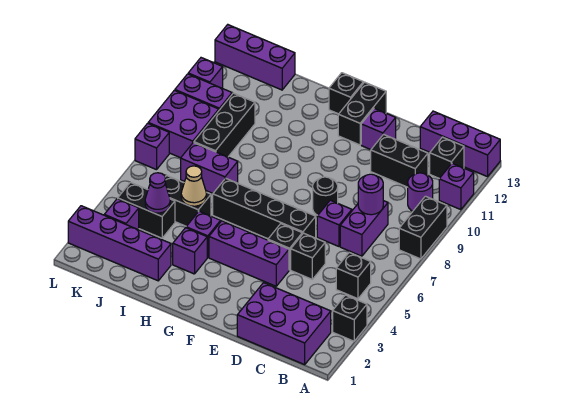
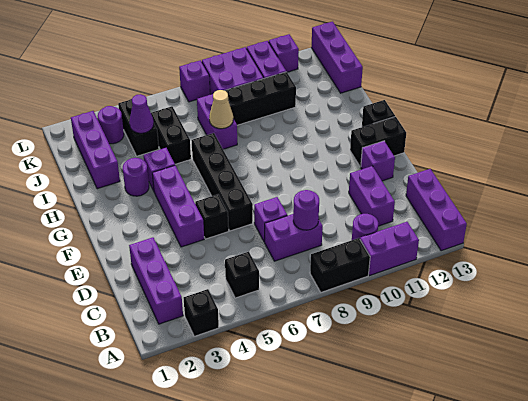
purple 1x1 brick [439,163,474,210] -> purple 1x2 brick [360,222,419,275]
purple 2x3 brick [237,283,331,365] -> purple 1x3 brick [129,237,183,324]
black 1x1 brick [430,137,464,178] -> none
black 1x2 brick [371,134,428,187] -> purple 1x2 brick [349,166,395,226]
black 1x1 brick [291,233,325,279] -> none
black 1x1 round brick [313,177,338,215] -> none
purple 1x1 brick [173,228,207,274] -> purple 1x1 round brick [123,158,149,196]
purple 1x4 brick [68,206,171,281] -> purple 1x3 brick [71,111,120,189]
tan 1x1 cone [181,166,206,206] -> tan 1x1 cone moved to [209,90,233,129]
purple 1x1 brick [105,199,139,230] -> purple 1x1 round brick [98,106,124,144]

